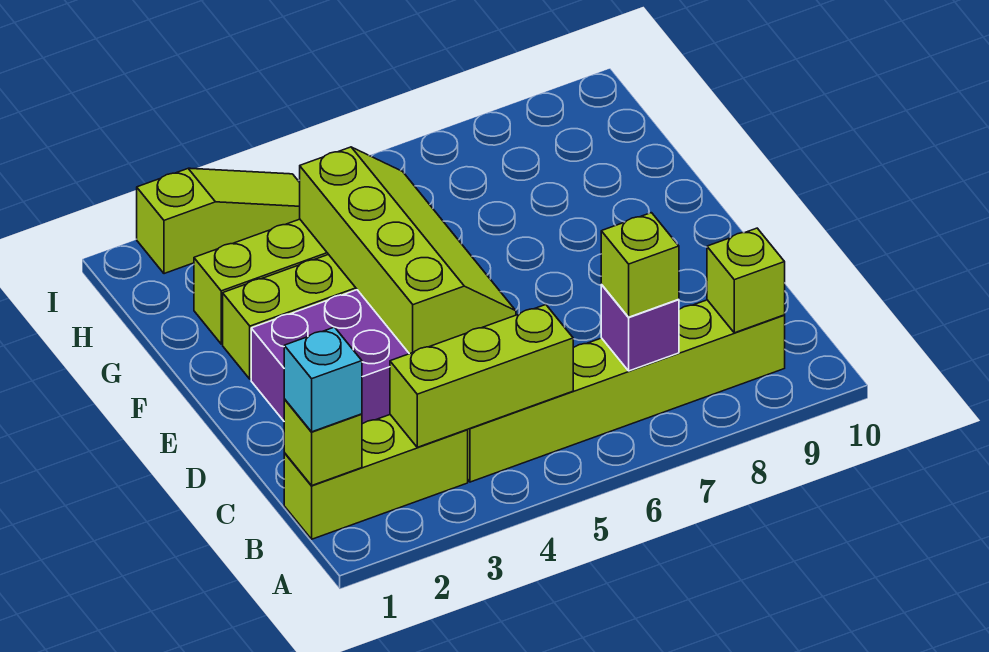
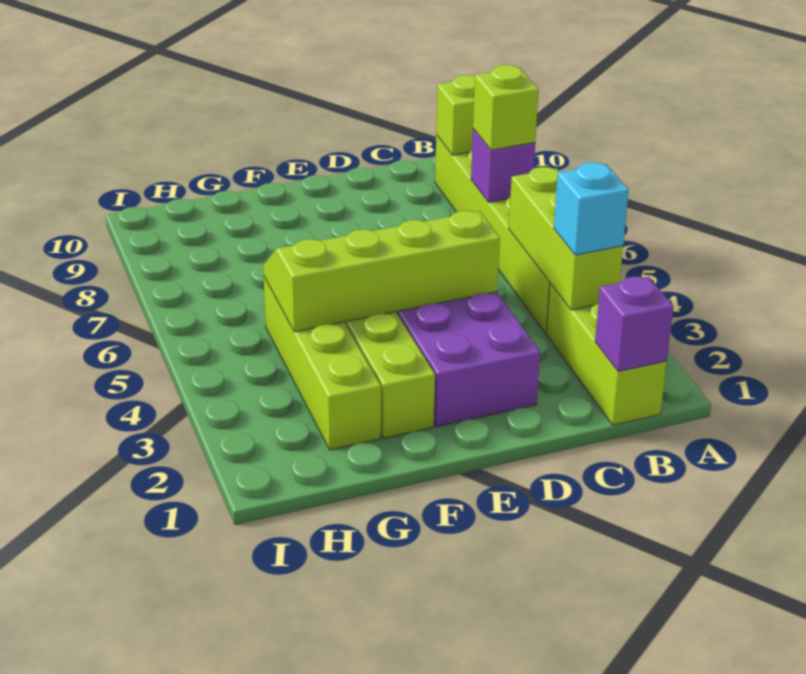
lime 1x1 brick [284,399,362,485] -> purple 1x1 brick [595,277,673,372]
cyan 1x1 brick [284,327,362,432] -> cyan 1x1 brick moved to [554,162,629,255]
lime 1x3 slope [137,168,300,274] -> none

